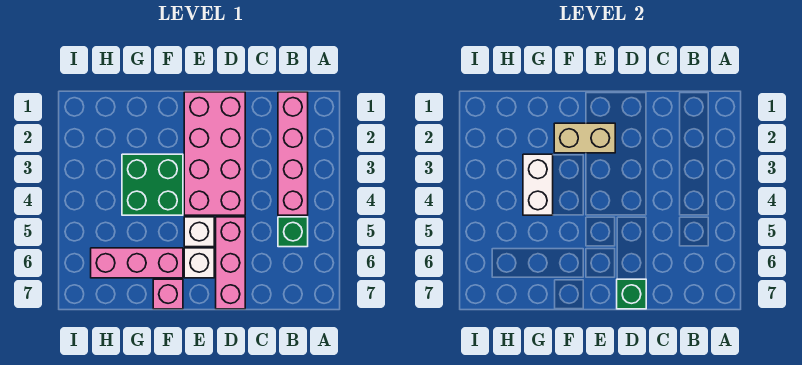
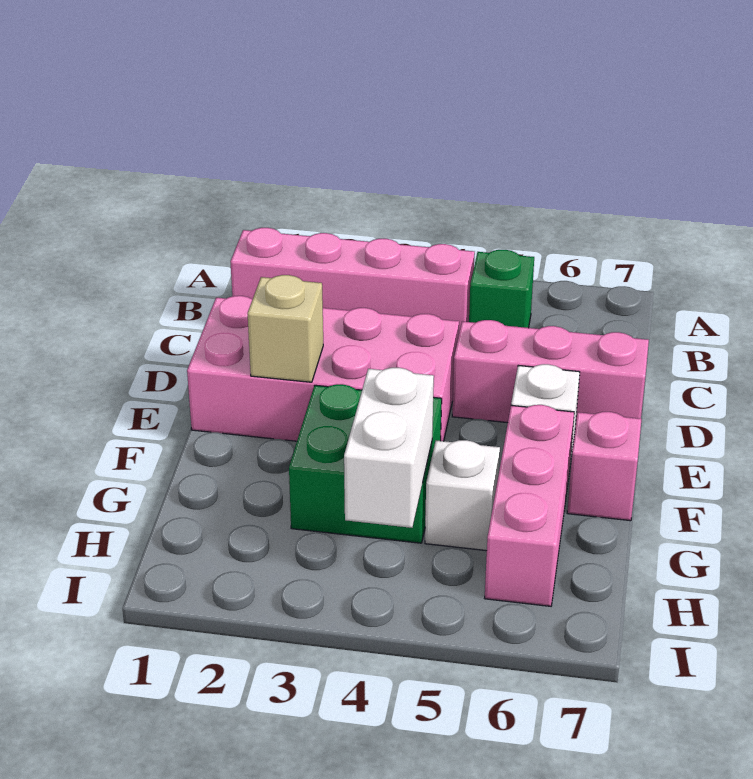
green 1x1 brick [617,279,646,309] -> none
tan 1x2 brick [554,123,615,153] -> tan 1x1 brick [248,275,323,382]
white 1x1 brick [184,217,214,247] -> white 1x1 brick moved to [425,440,500,551]
white 1x2 brick [523,154,553,215] -> white 1x2 brick turned to [344,368,434,528]

